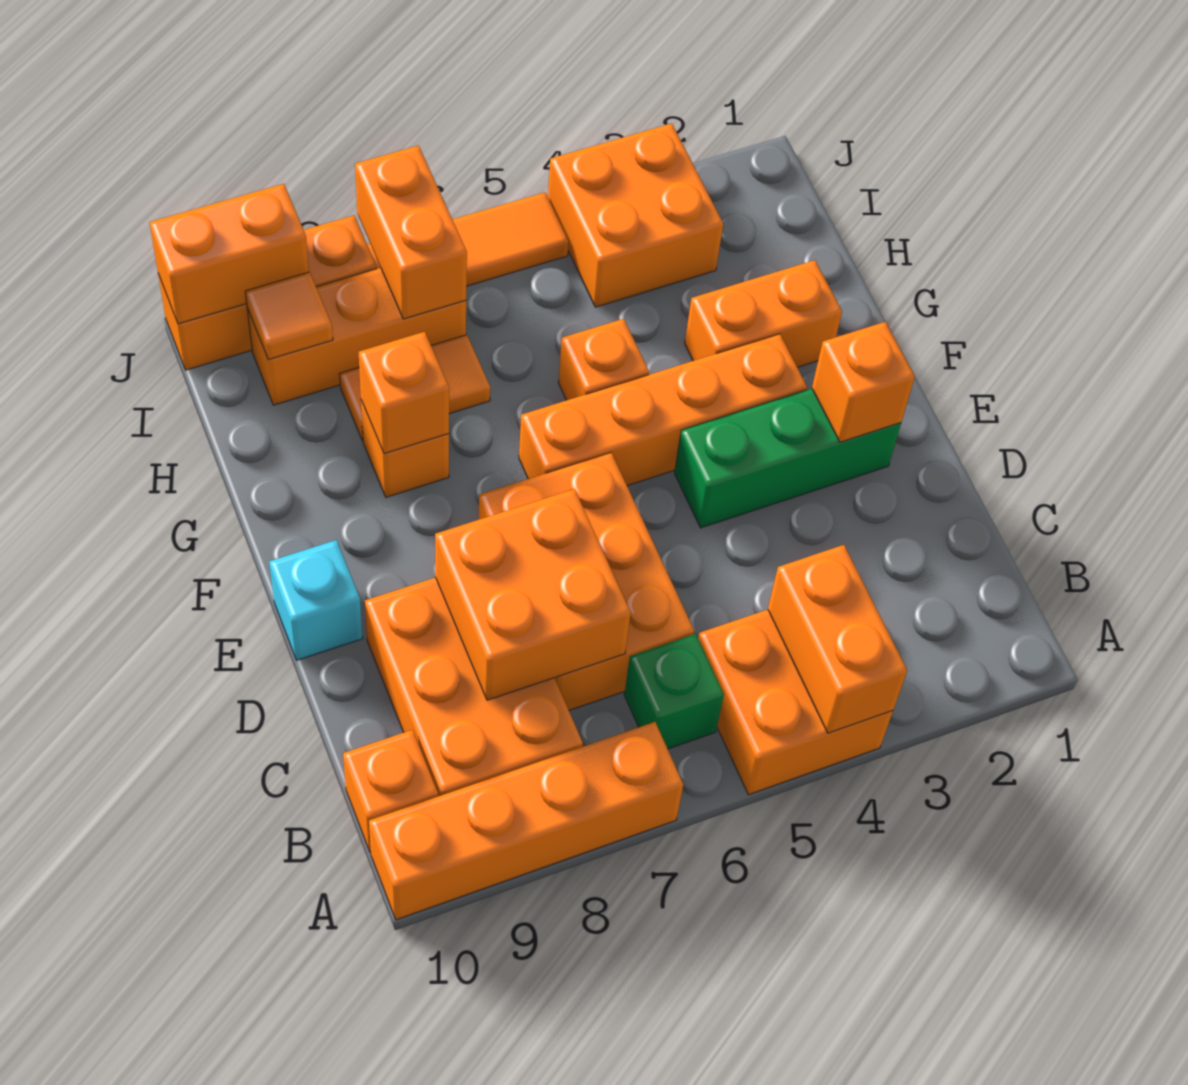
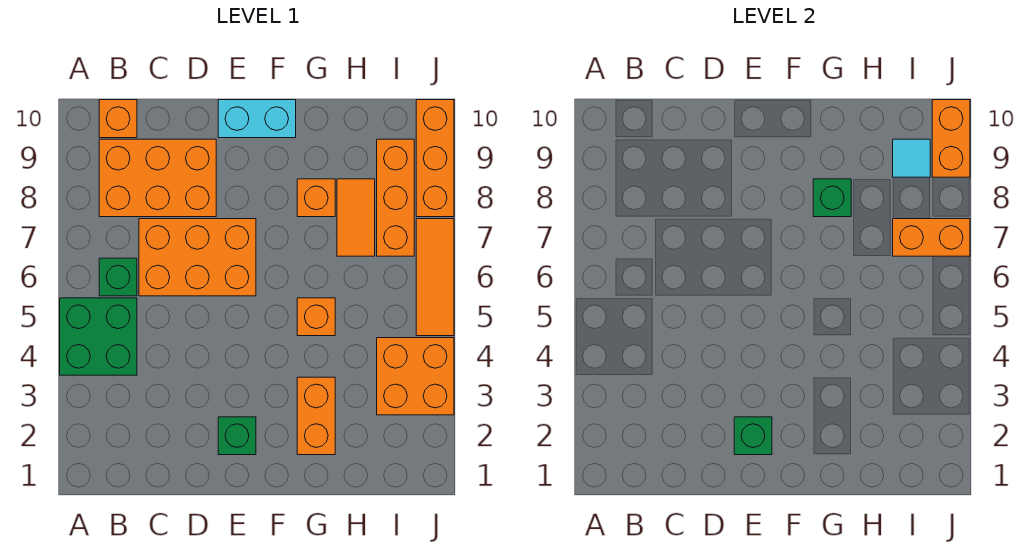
orange 2x2 brick [698,610,893,795] -> green 2x2 brick [60,298,137,375]
orange 1x2 brick [768,545,907,733] -> none
orange 1x4 brick [369,722,683,920] -> none
orange 2x2 brick [435,489,631,700] -> none
green 1x3 brick [675,389,901,528] -> green 1x1 brick [218,417,256,455]
orange 1x1 brick [812,322,915,442] -> green 1x1 brick [734,417,772,455]
cyan 1x1 brick [269,540,363,660] -> cyan 1x2 brick [218,100,296,138]
orange 1x4 brick [519,334,807,486] -> none
orange 1x1 brick [359,332,449,454] -> green 1x1 brick [813,179,851,217]
orange 1x1 tile [245,272,333,360] -> cyan 1x1 tile [893,139,930,177]

